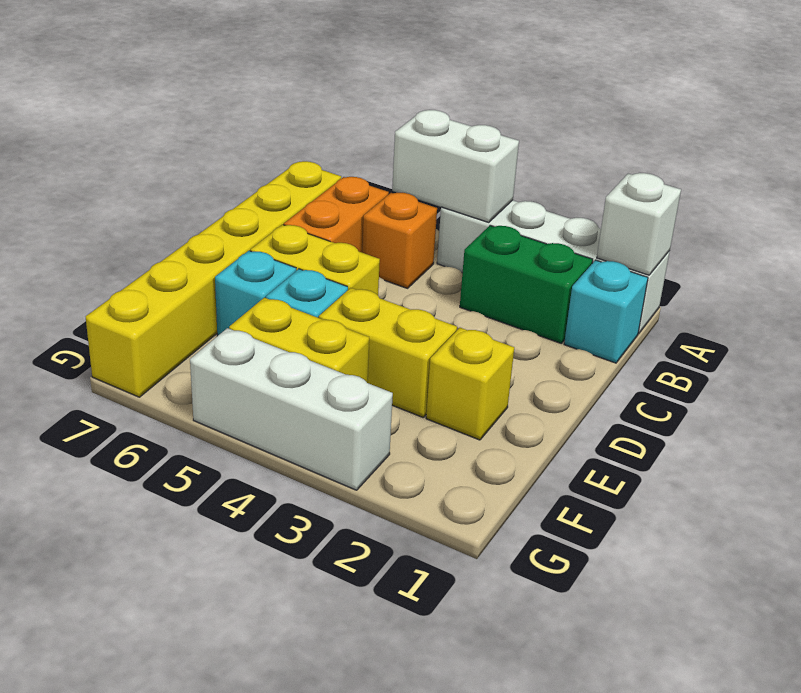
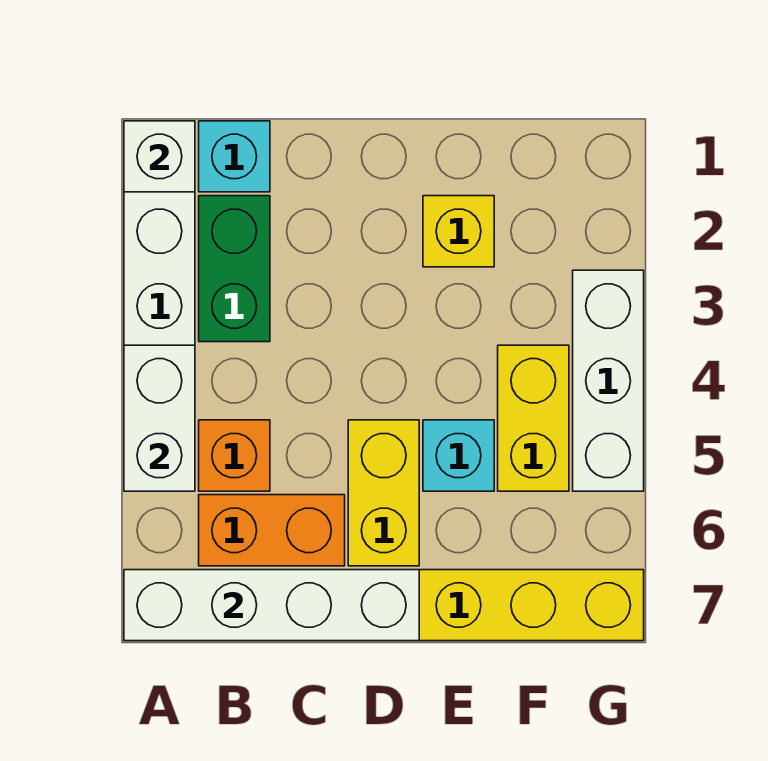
none -> white 1x4 brick [124,570,419,641]
yellow 1x2 brick [319,288,457,417] -> none
cyan 1x1 brick [215,251,296,336] -> none

